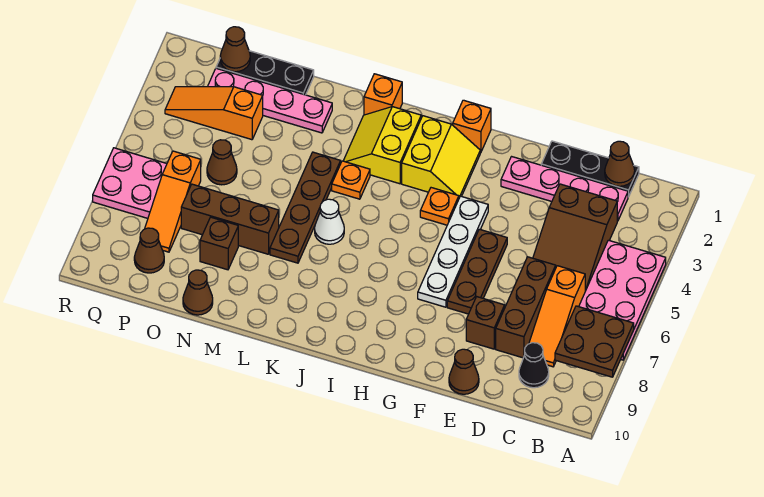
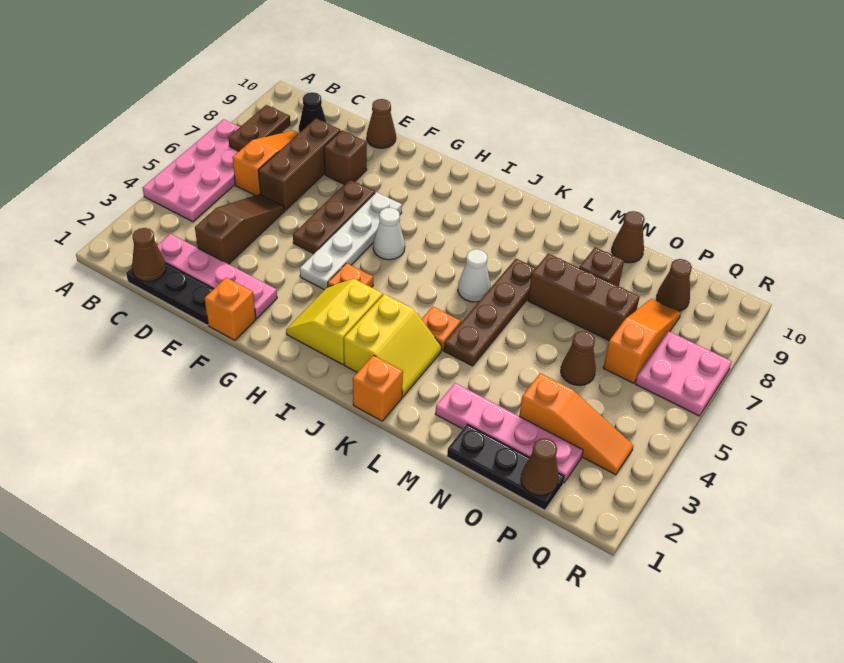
brown 2x2 plate [555,306,634,377] -> brown 1x2 plate [228,105,290,151]
brown 2x3 slope [533,184,617,291] -> brown 1x3 slope [195,194,285,264]
orange 1x1 brick [453,100,491,153] -> orange 1x1 brick moved to [204,278,256,340]
none -> white 1x1 cone [373,208,405,260]

